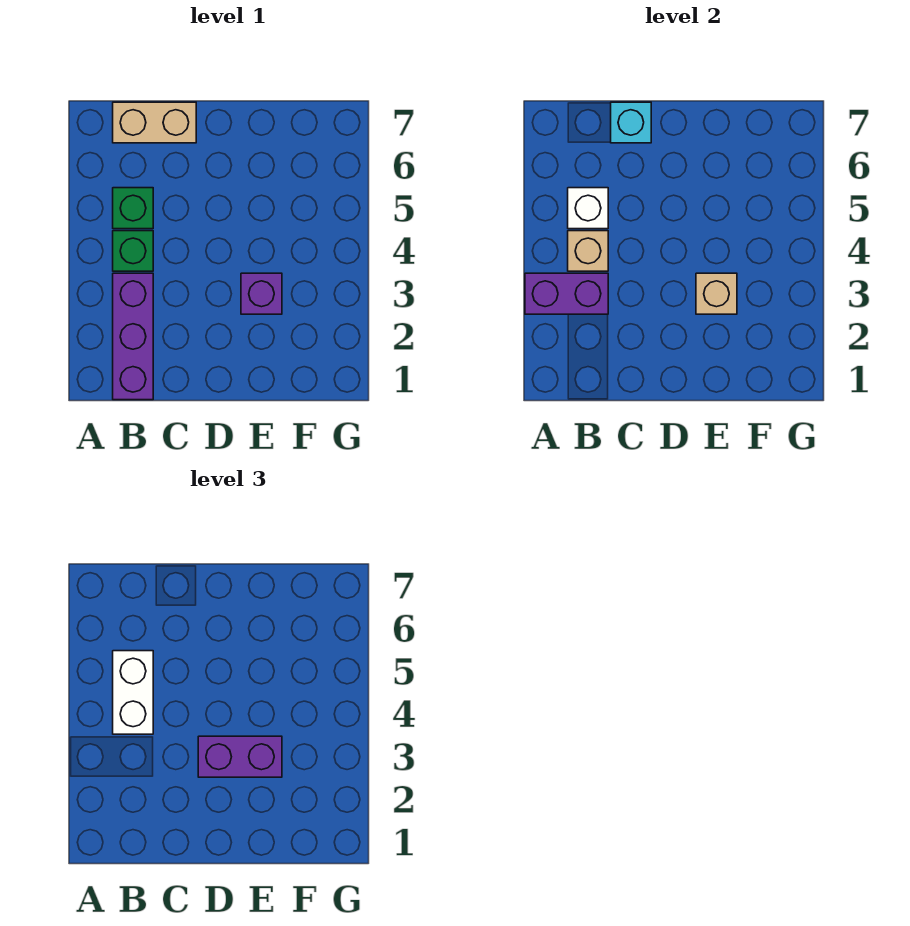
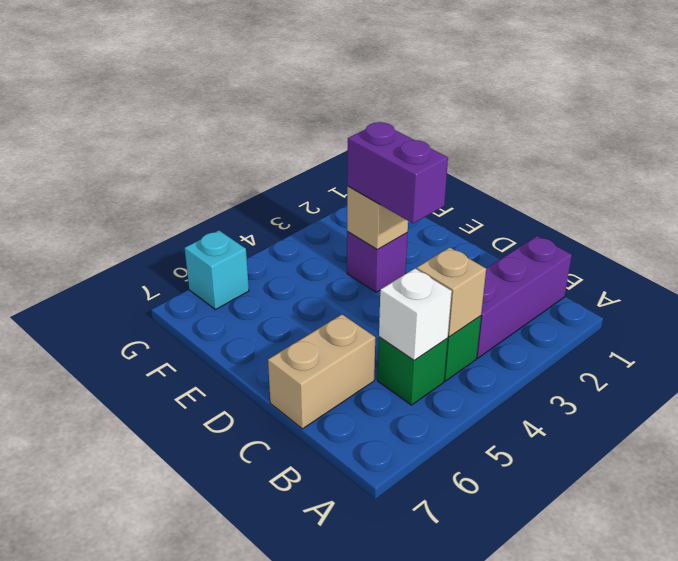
purple 1x2 brick [525,273,608,314] -> none
white 1x2 brick [113,651,153,734] -> none
tan 1x2 brick [113,102,196,143] -> tan 1x2 brick turned to [268,315,375,429]
cyan 1x1 brick [611,102,651,143] -> cyan 1x1 brick moved to [185,230,249,310]

